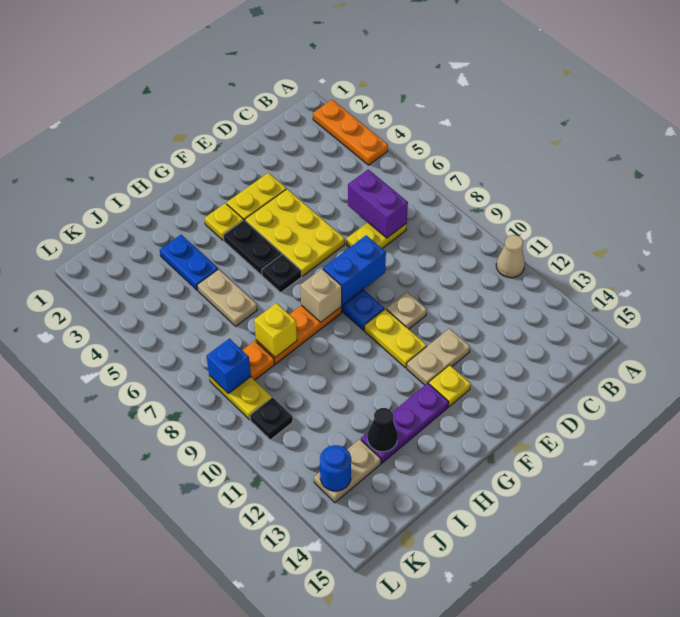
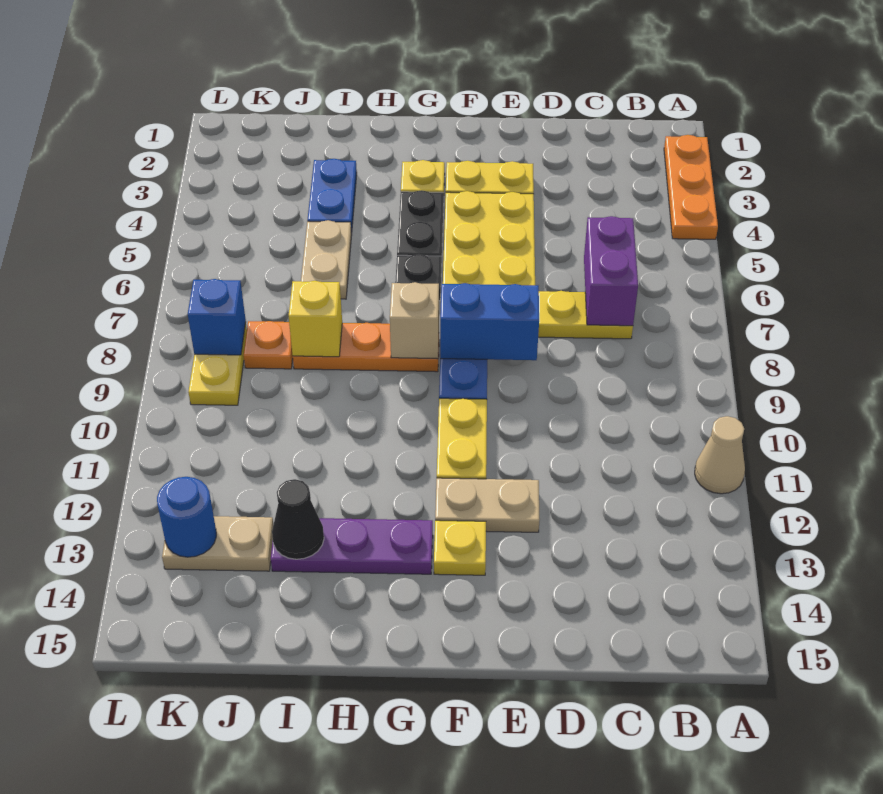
tan 1x1 plate [386,292,427,329] -> none
black 1x1 plate [250,397,293,440] -> none

